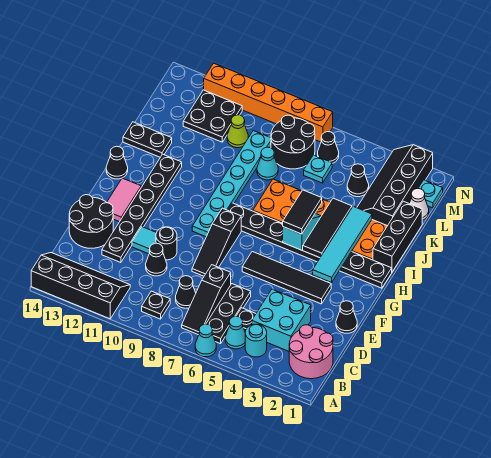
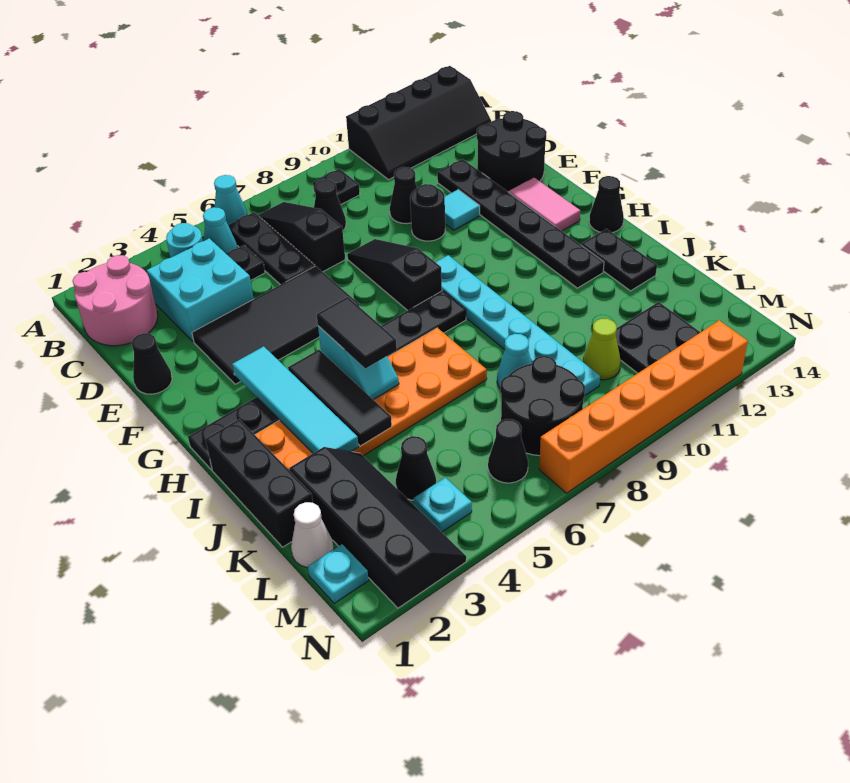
black 1x4 tile [242,252,331,304] -> black 2x4 tile [192,266,359,384]
black 1x2 plate [123,122,172,157] -> black 1x2 plate turned to [581,229,657,291]
cyan 1x1 plate [304,155,332,183] -> cyan 1x1 plate moved to [414,478,472,532]

